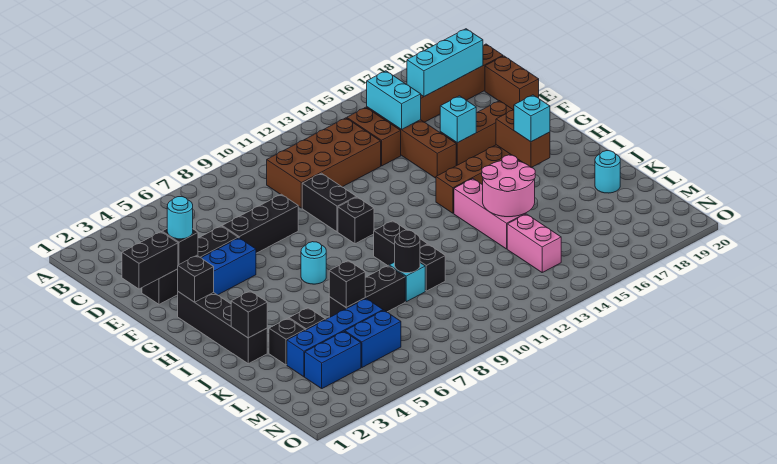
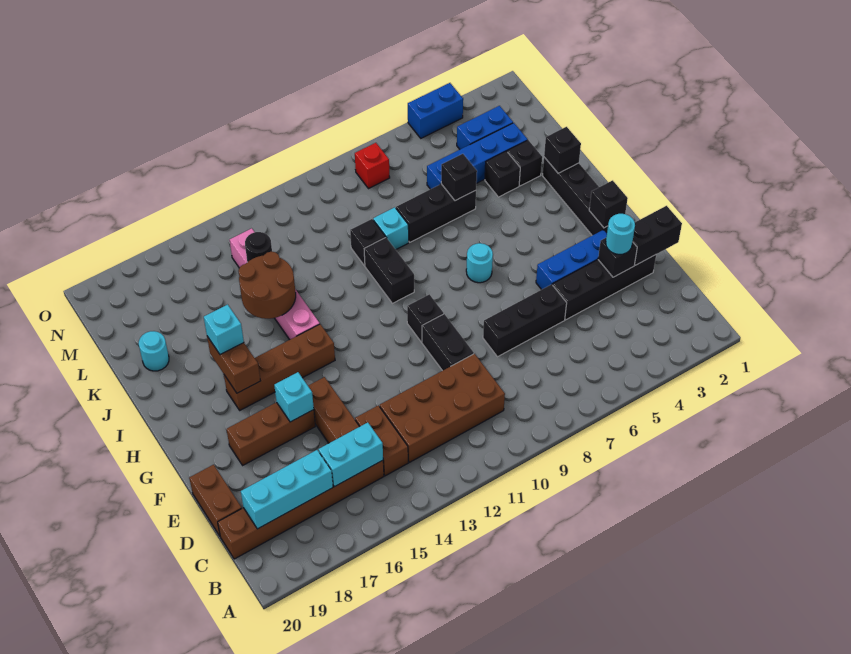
cyan 1x2 brick [367,71,421,130] -> cyan 1x2 brick turned to [319,423,383,487]
pink 2x2 round brick [482,155,535,217] -> brown 2x2 round brick [239,252,296,319]
black 1x1 round brick [395,230,420,273] -> black 1x1 round brick moved to [245,232,272,262]
blue 1x2 brick [345,310,401,367] -> blue 1x2 brick moved to [408,83,463,138]
none -> red 1x1 brick [355,143,390,189]

